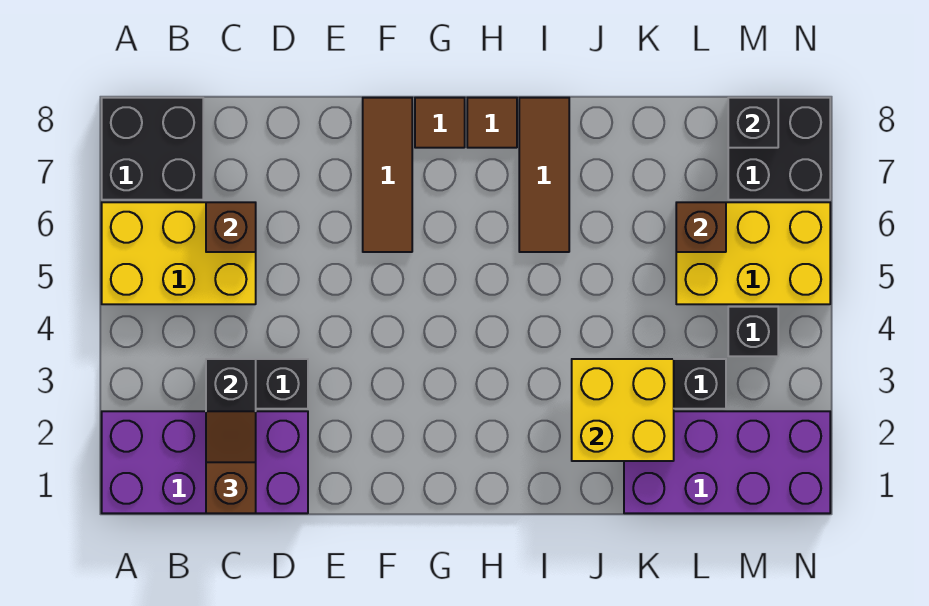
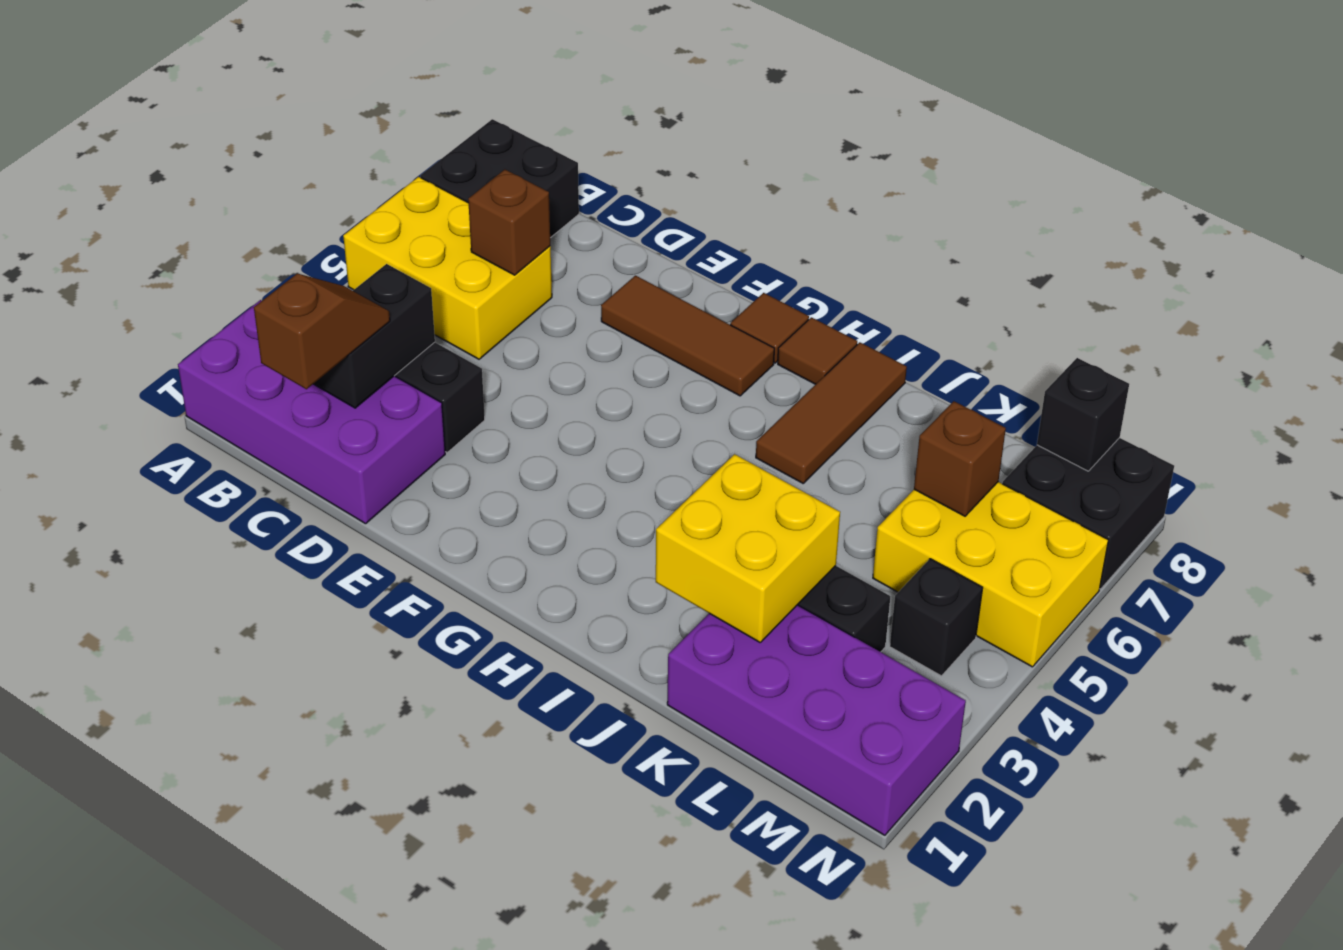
brown 1x3 tile [363,98,412,252] -> brown 1x3 tile turned to [601,276,774,396]

